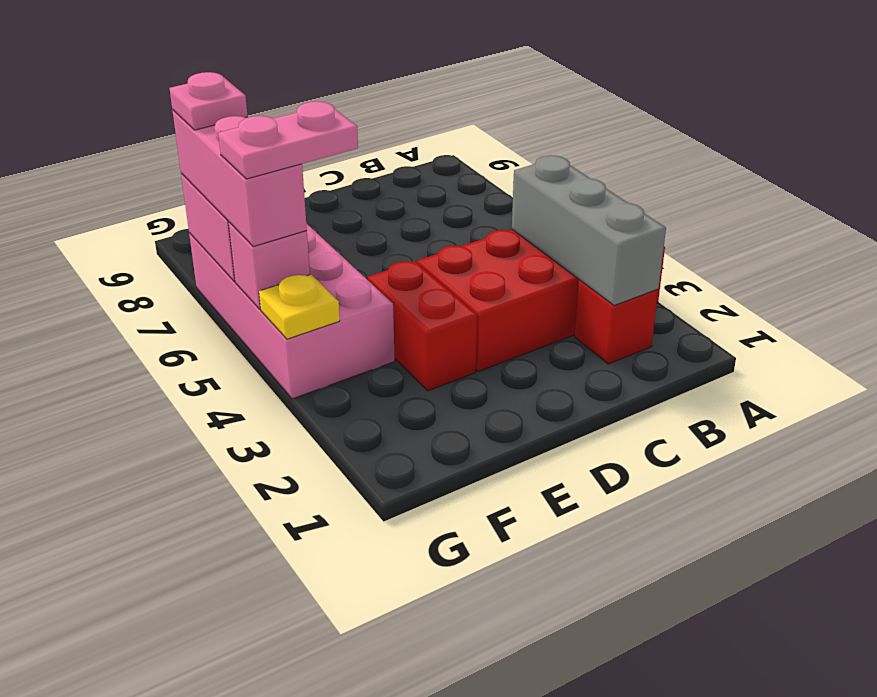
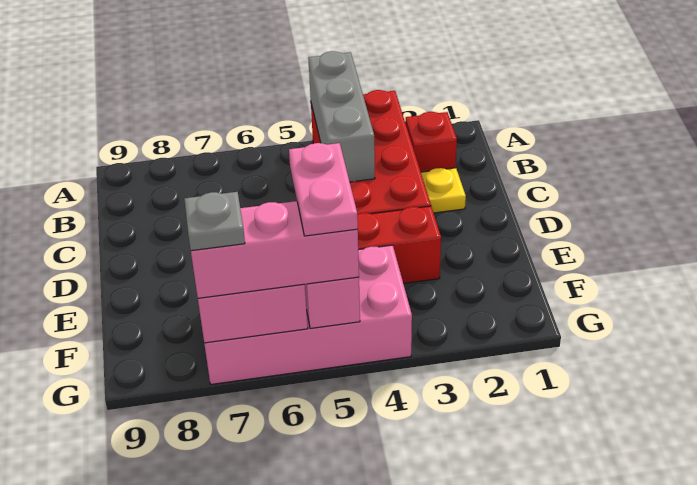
grey 1x3 brick [512,155,666,305] -> grey 1x3 brick turned to [308,51,375,182]
yellow 1x1 plate [259,275,340,339] -> yellow 1x1 plate moved to [421,168,466,213]
pink 1x1 plate [169,72,248,130] -> grey 1x1 plate [184,192,245,251]

